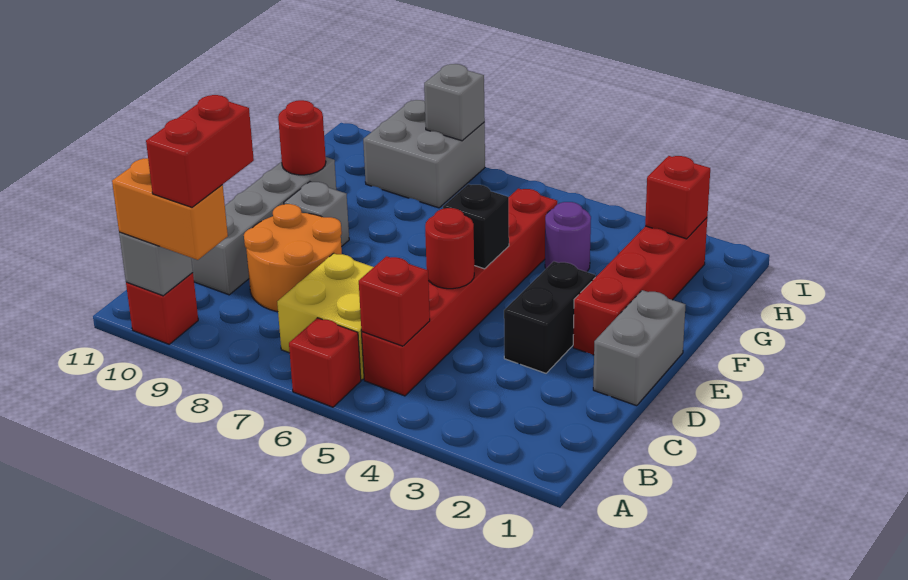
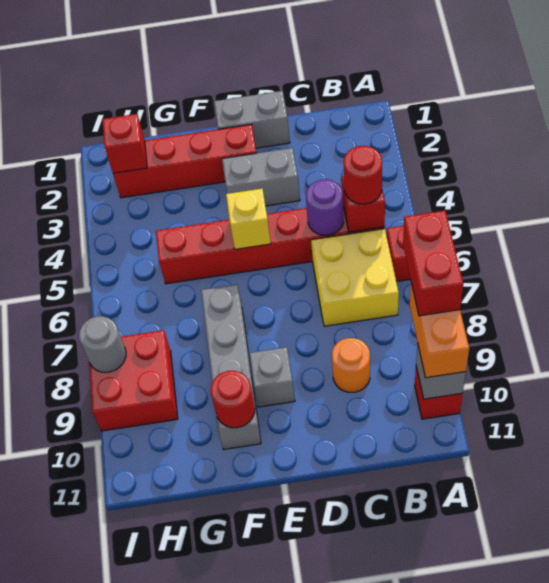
red 1x2 brick [146,95,254,207] -> red 1x2 brick turned to [403,211,463,316]
orange 2x2 round brick [244,204,342,312] -> orange 1x1 round brick [332,338,370,392]
grey 1x4 brick [191,157,336,295] -> grey 1x4 brick turned to [201,284,261,449]
black 1x2 brick [504,261,595,373] -> grey 1x2 brick [222,148,300,206]
red 1x1 round brick [425,208,474,289] -> red 1x1 round brick moved to [344,146,382,204]
black 1x1 brick [443,184,509,269] -> yellow 1x1 brick [226,189,271,249]
purple 1x1 round brick [545,202,591,272] -> purple 1x1 round brick moved to [306,179,344,235]
grey 2x2 brick [363,100,485,208] -> red 2x2 brick [89,330,178,431]
grey 1x1 brick [424,64,485,141] -> grey 1x1 round brick [79,316,126,372]

